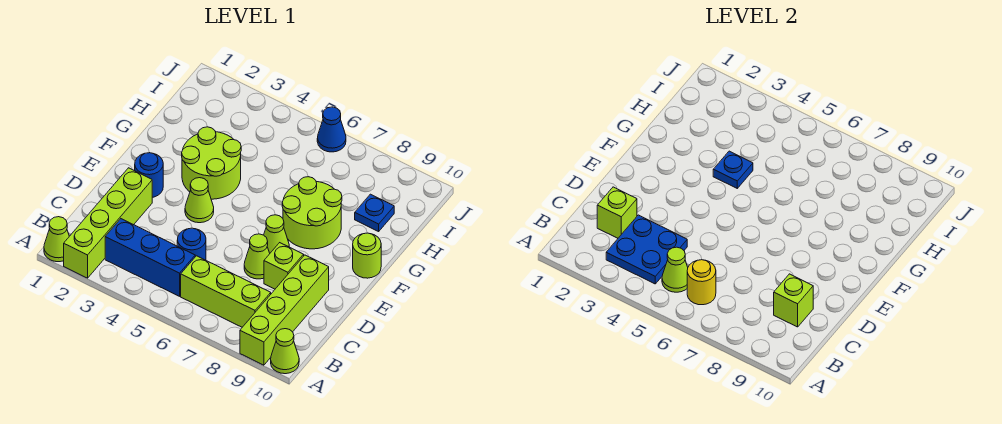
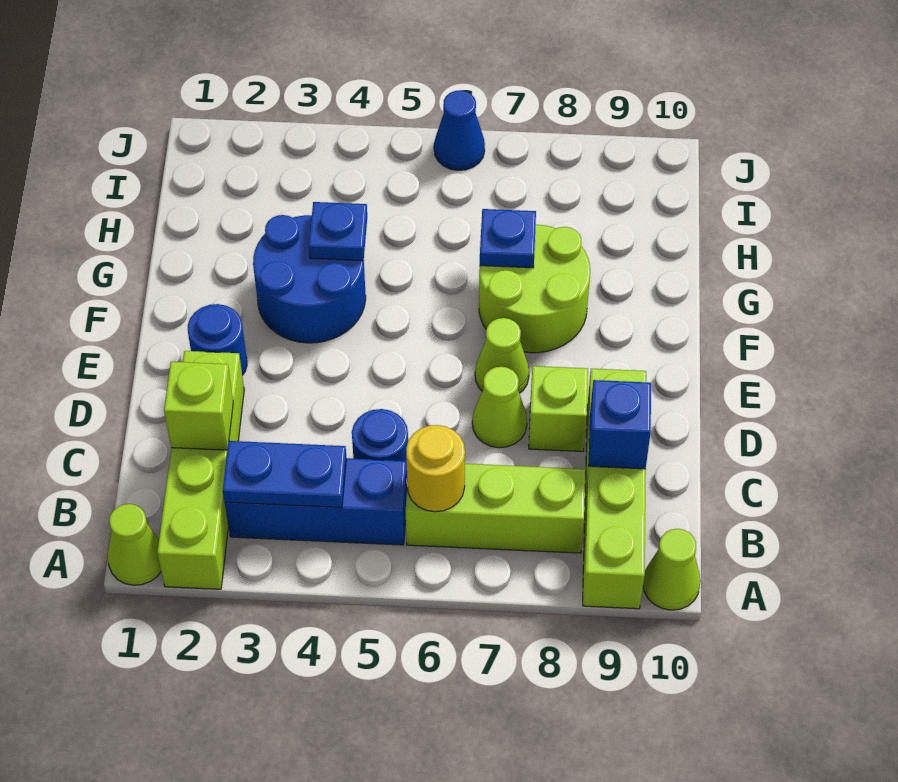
blue 2x2 plate [606,215,687,284] -> blue 1x2 plate [223,441,346,508]
lime 1x1 cone [662,247,688,292] -> none
lime 1x1 brick [774,274,813,327] -> blue 1x1 brick [589,380,651,469]
lime 1x1 cone [185,178,214,223] -> none
lime 2x2 round brick [182,127,241,199] -> blue 2x2 round brick [253,215,366,343]
lime 1x1 round brick [353,233,381,278] -> none
blue 1x1 plate [355,194,394,231] -> blue 1x1 plate moved to [480,209,536,268]

